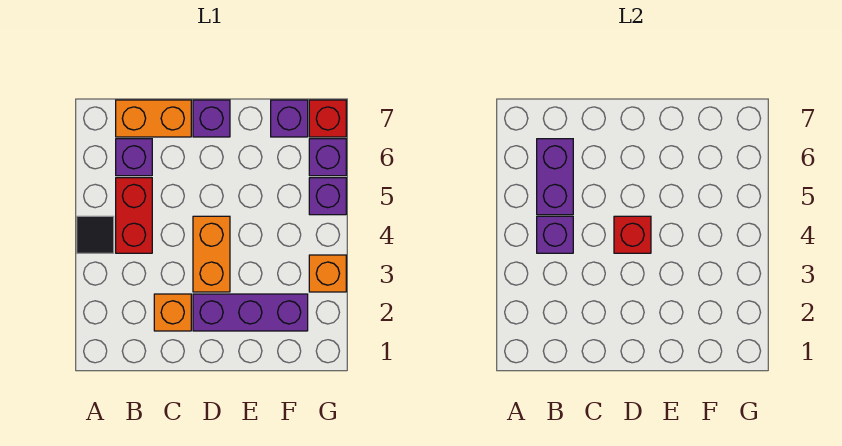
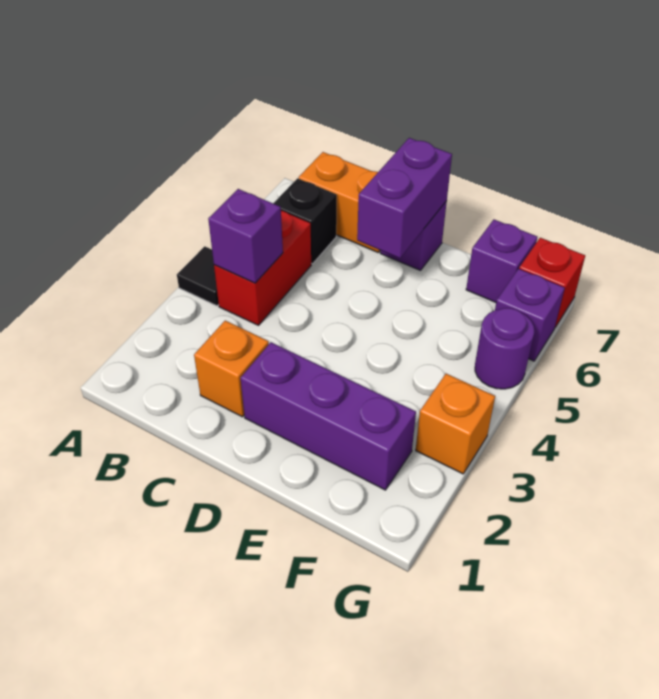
purple 1x2 brick [537,139,573,215] -> purple 1x2 brick moved to [357,138,452,258]
purple 1x1 brick [116,139,152,176] -> black 1x1 brick [273,178,337,264]
orange 1x2 brick [193,216,230,292] -> none
red 1x1 brick [614,216,651,253] -> none
purple 1x1 brick [309,178,346,215] -> purple 1x1 round brick [475,308,534,389]

